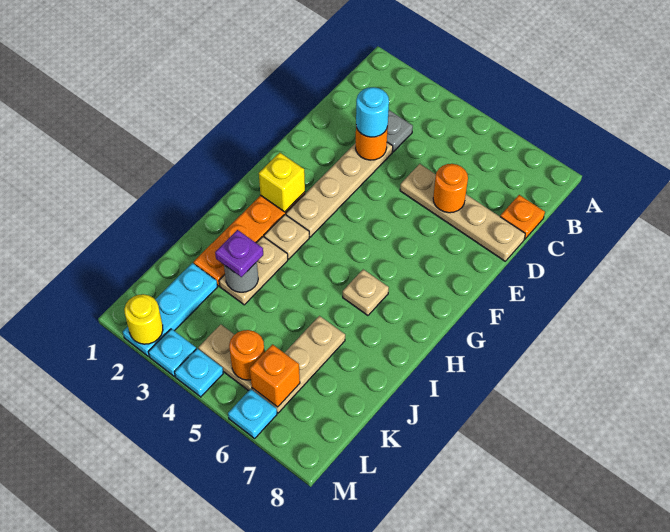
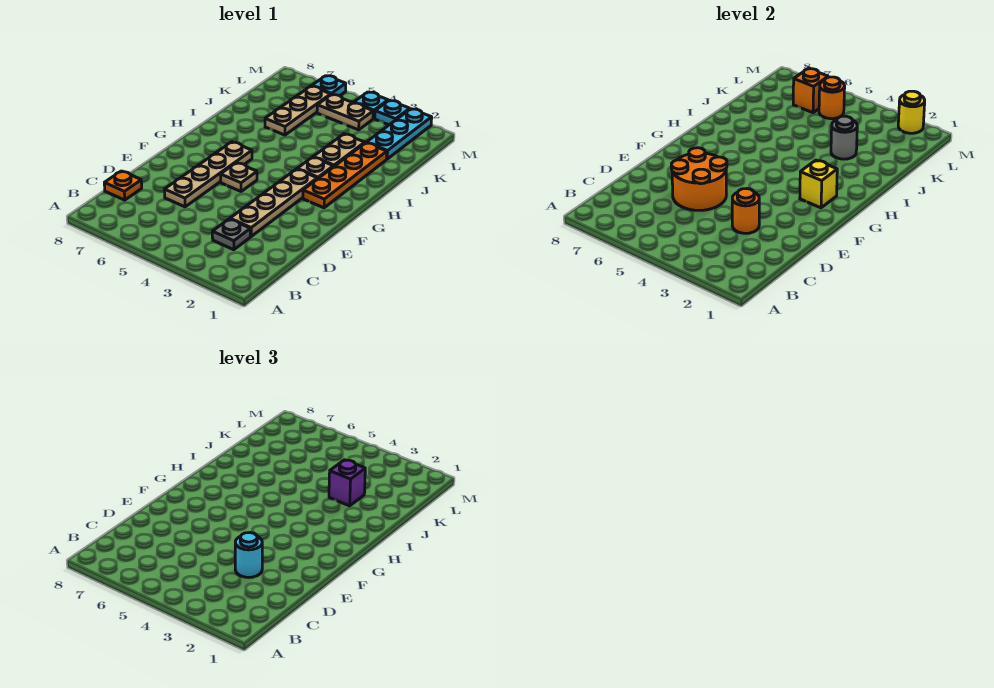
tan 1x4 plate [400,164,525,261] -> tan 1x4 plate turned to [165,142,252,207]
orange 1x1 round brick [433,164,468,213] -> orange 2x2 round brick [671,148,727,210]
tan 1x1 plate [343,269,389,315] -> tan 1x1 plate moved to [221,163,257,191]
purple 1x1 plate [215,230,263,277] -> purple 1x1 brick [329,460,365,506]

